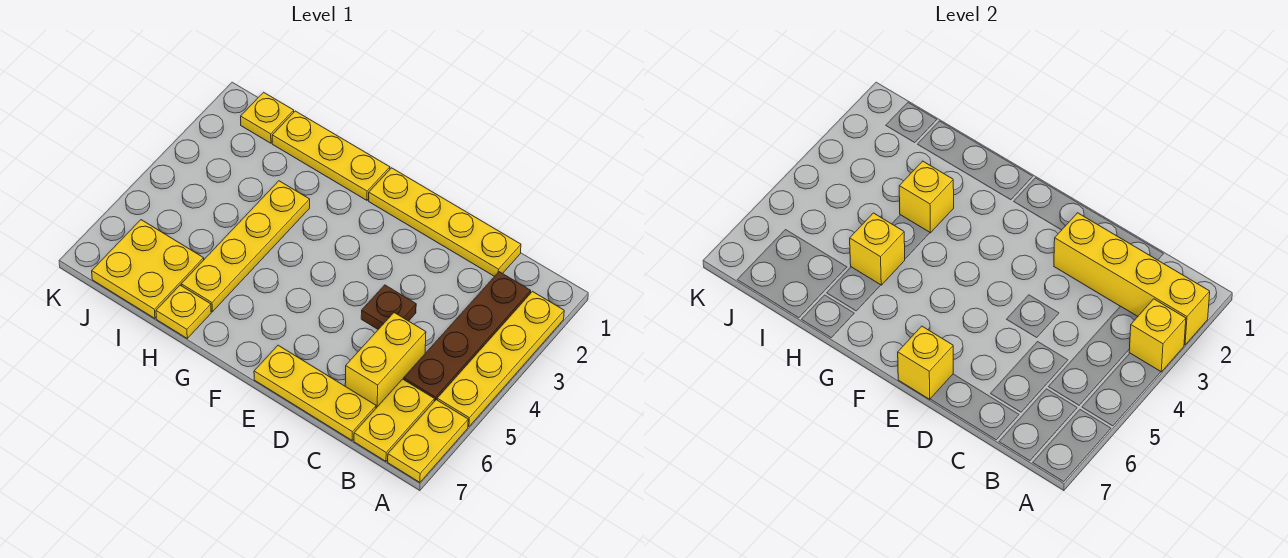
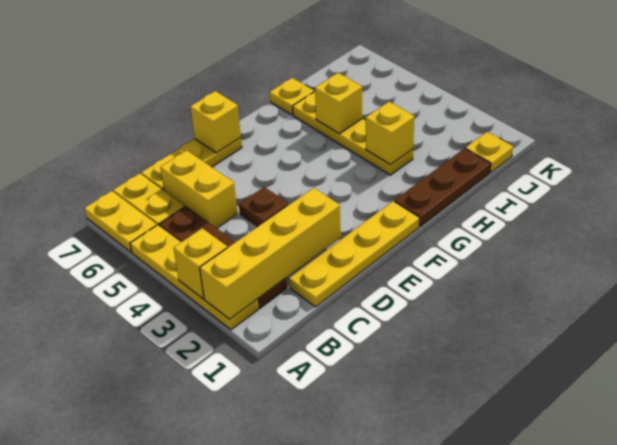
yellow 1x3 plate [272,111,390,200] -> brown 1x3 plate [394,148,491,227]
yellow 2x2 plate [92,220,204,318] -> none

